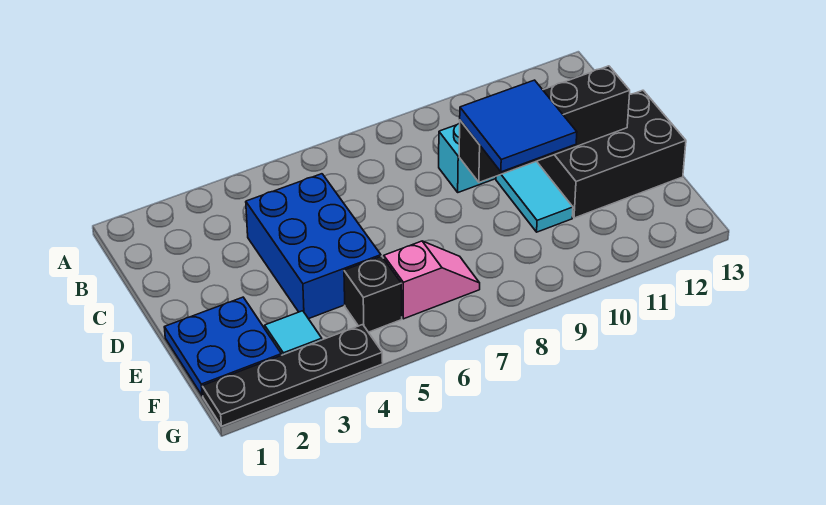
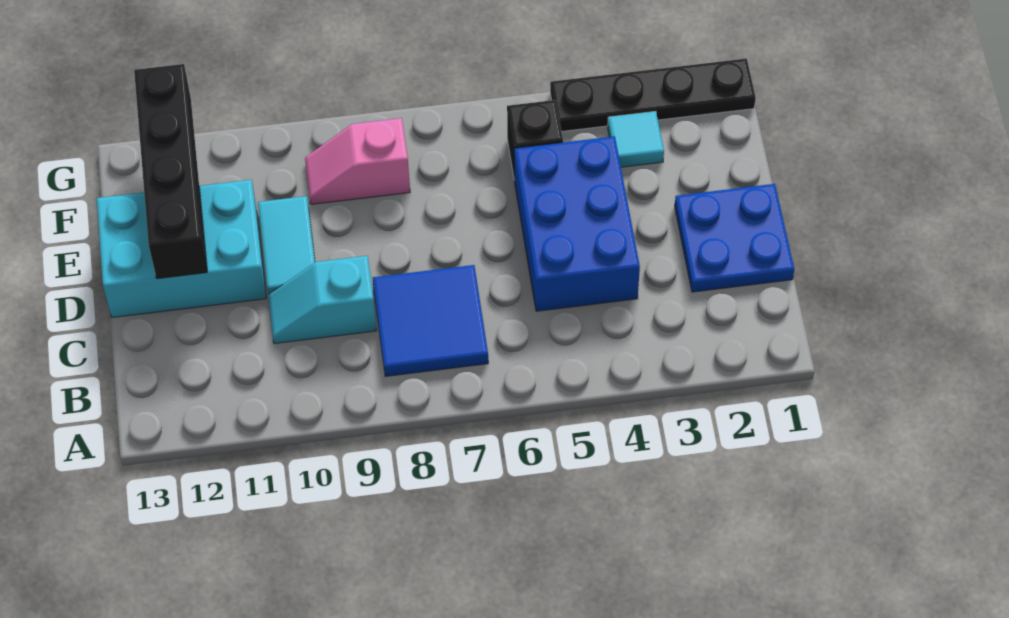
black 1x4 brick [459,66,630,182] -> black 1x4 brick turned to [134,64,207,279]
blue 2x2 tile [460,80,577,172] -> blue 2x2 tile moved to [373,265,488,376]
black 2x3 brick [537,90,686,218] -> cyan 2x3 brick [97,180,266,317]
blue 2x2 plate [164,297,281,396] -> blue 2x2 plate moved to [675,184,794,292]
pink 1x2 slope [384,241,480,319] -> pink 1x2 slope moved to [305,118,410,204]

